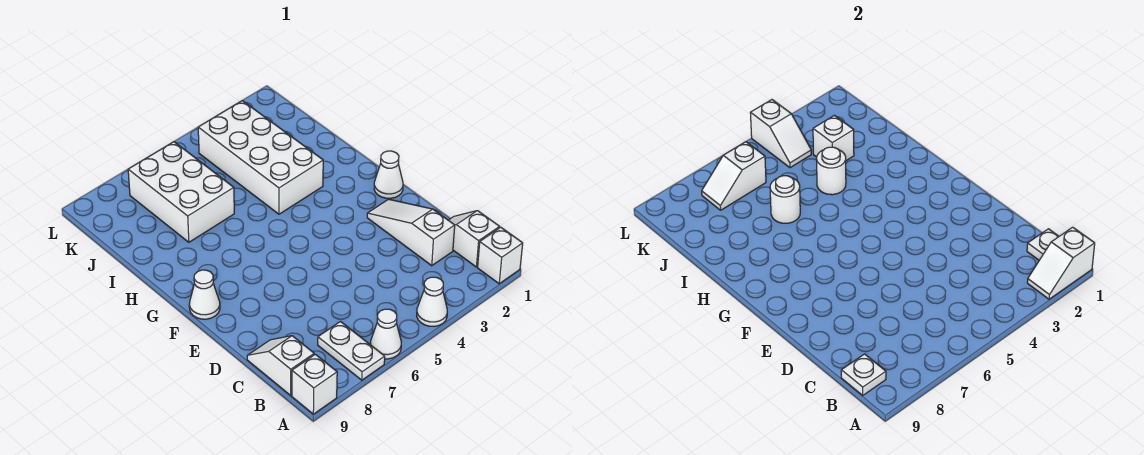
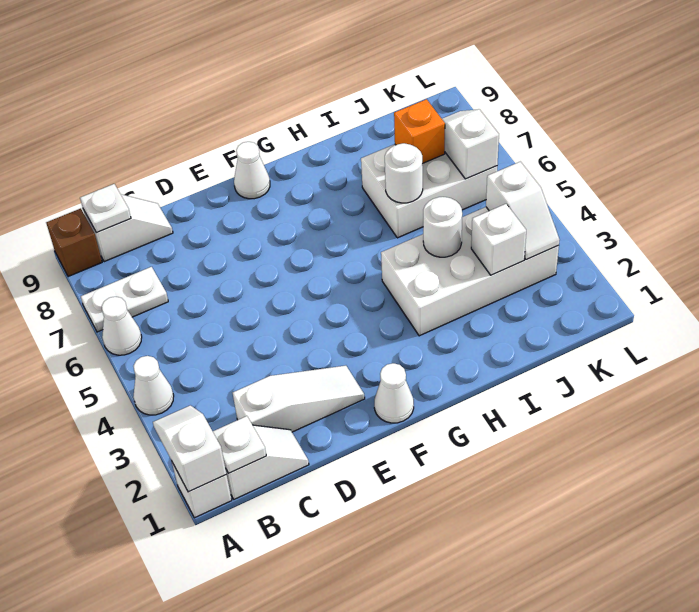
white 1x1 brick [292,354,337,414] -> brown 1x1 brick [46,208,102,277]
none -> orange 1x1 brick [394,99,445,164]
white 1x2 slope [750,100,811,168] -> white 1x2 slope turned to [486,162,559,260]

